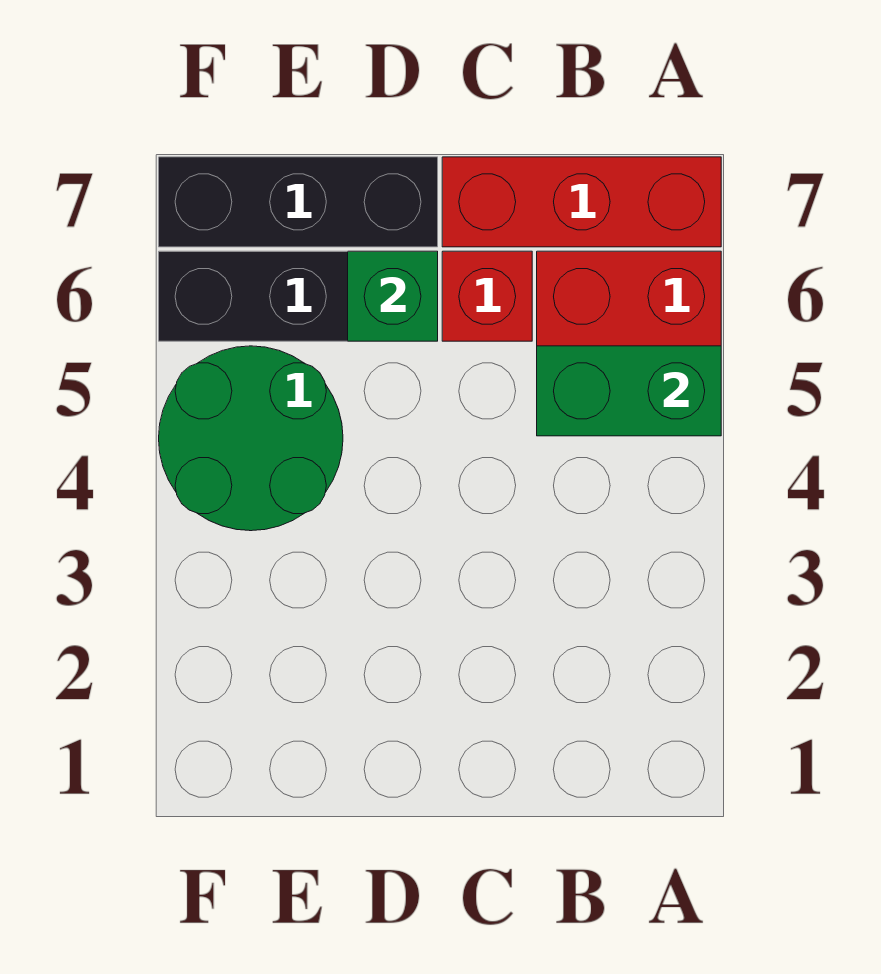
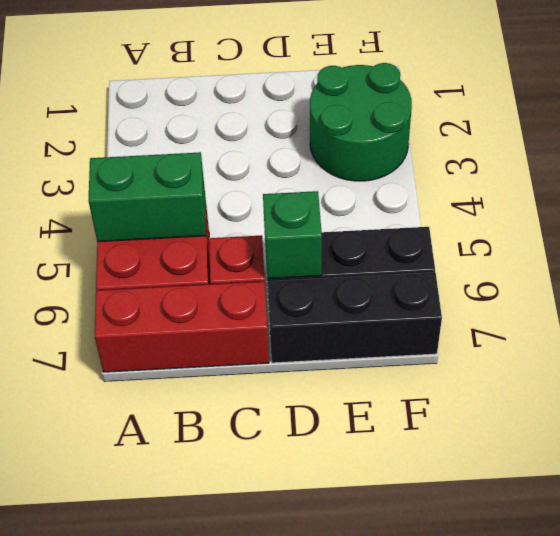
green 2x2 round brick [159,346,343,531] -> green 2x2 round brick moved to [310,63,412,181]

